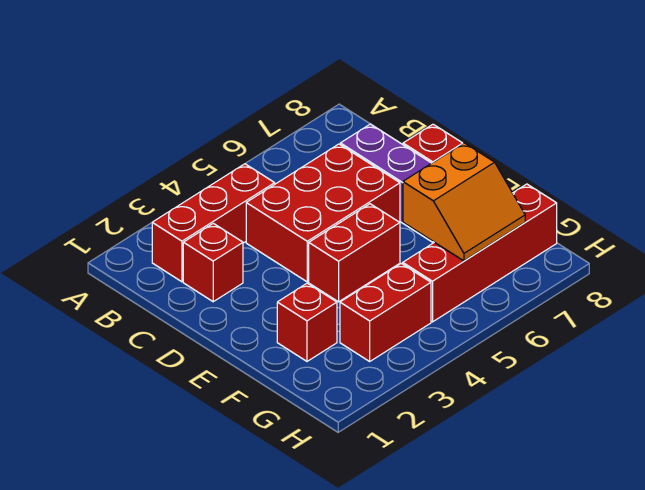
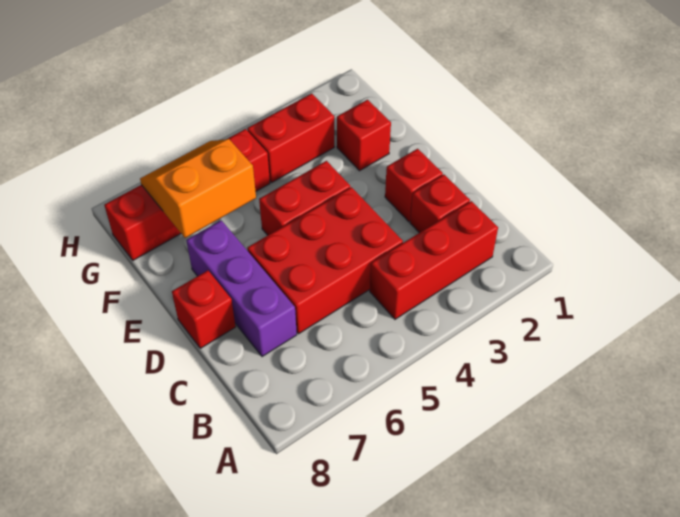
none -> red 1x1 brick [385,149,443,222]

